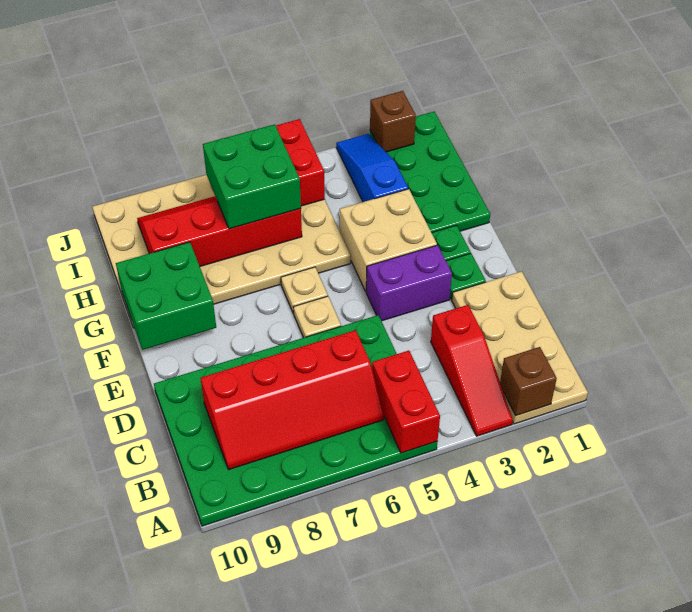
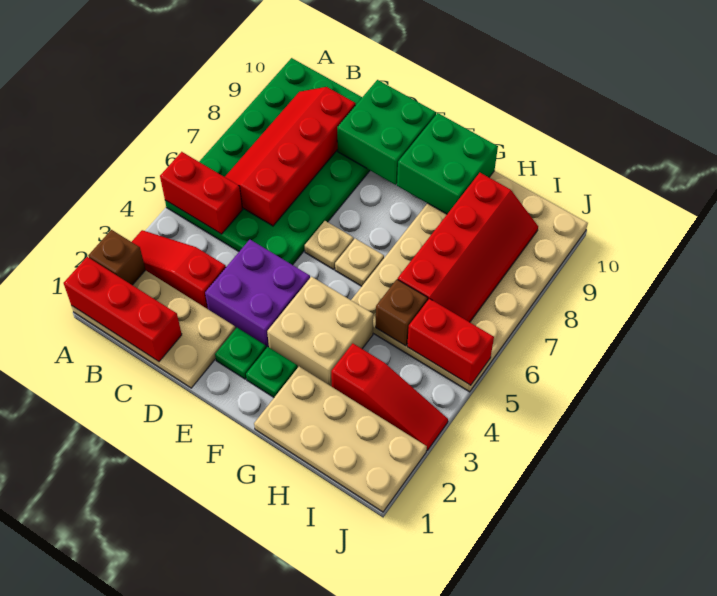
none -> red 1x3 brick [64,257,182,362]
purple 1x2 brick [366,245,452,321] -> purple 2x2 brick [205,240,310,348]
green 2x4 plate [370,112,490,233] -> tan 2x4 plate [254,367,427,512]
blue 1x3 slope [336,134,408,202] -> red 1x3 slope [331,344,448,450]
green 2x2 brick [203,124,301,229] -> green 2x2 brick moved to [337,80,436,185]
brown 1x1 brick [370,91,416,152] -> brown 1x1 brick moved to [376,279,428,346]

